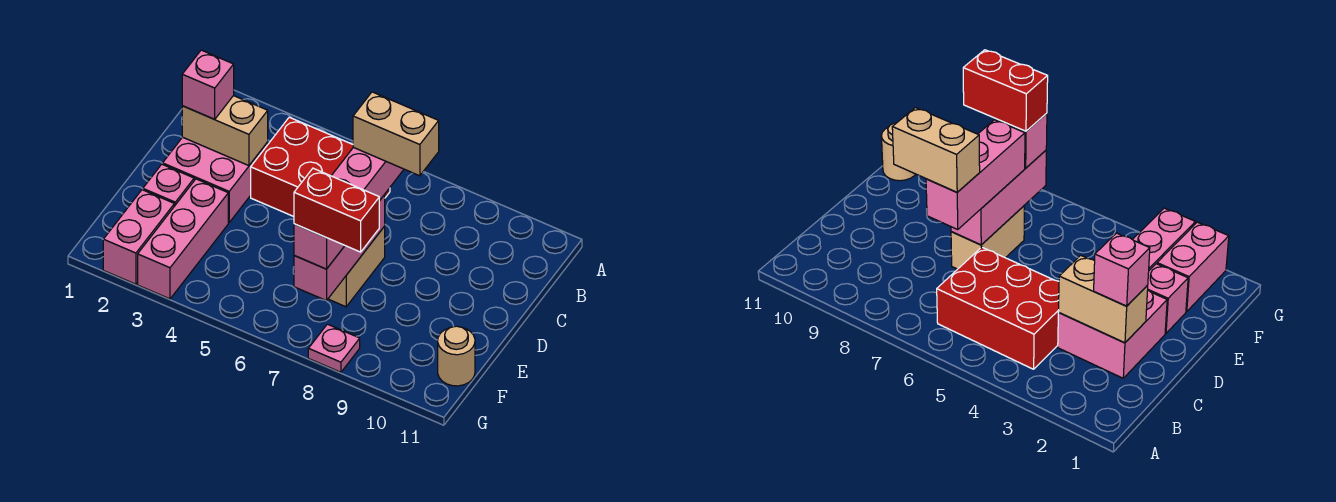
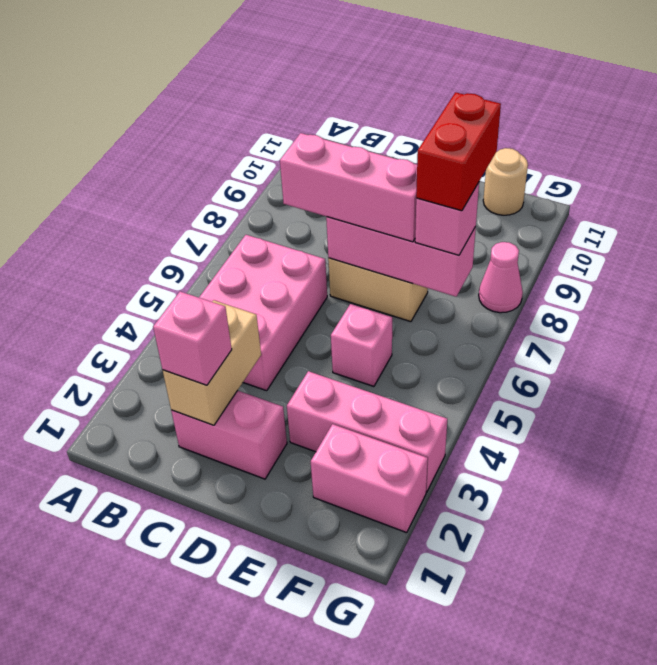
red 2x3 brick [251,117,390,217] -> pink 2x3 brick [199,235,327,391]
pink 2x2 brick [163,137,268,222] -> pink 1x2 brick [171,391,287,479]
tan 1x2 brick [353,92,439,176] -> none
pink 1x1 brick [143,164,194,206] -> pink 1x1 brick moved to [331,304,392,387]
pink 1x1 plate [308,324,360,372] -> pink 1x1 cone [479,242,523,313]

